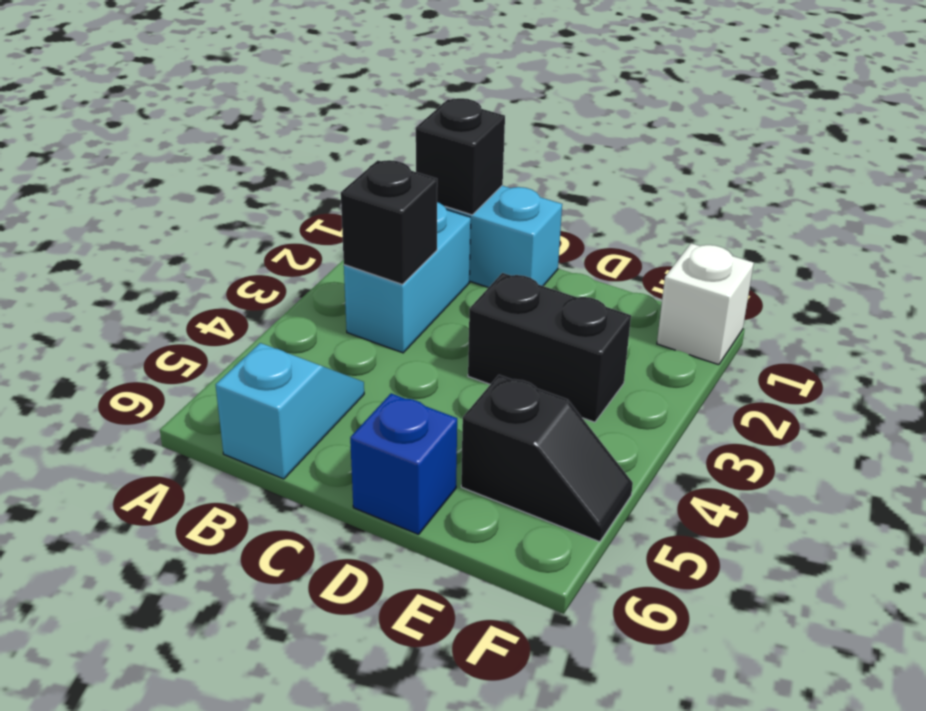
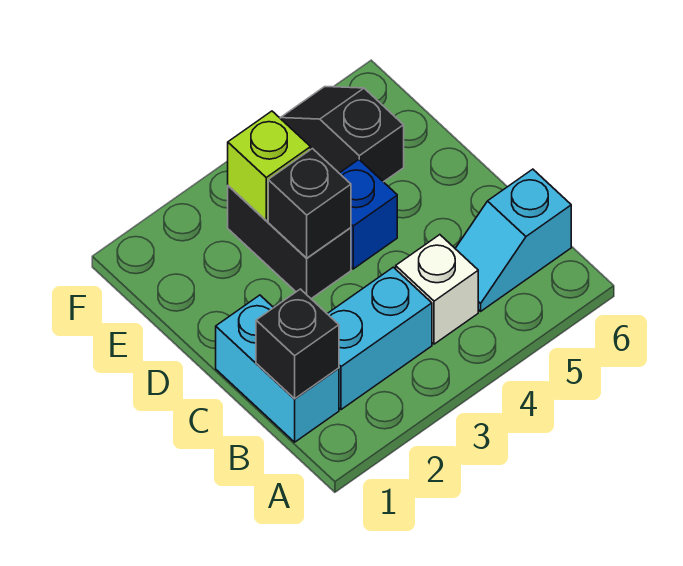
black 1x1 brick [341,160,437,284] -> black 1x1 brick moved to [268,149,351,258]
blue 1x1 brick [350,393,457,535] -> blue 1x1 brick moved to [339,160,397,269]
none -> lime 1x1 brick [228,111,311,220]
white 1x1 brick [657,243,754,365] -> white 1x1 brick moved to [396,235,478,344]

